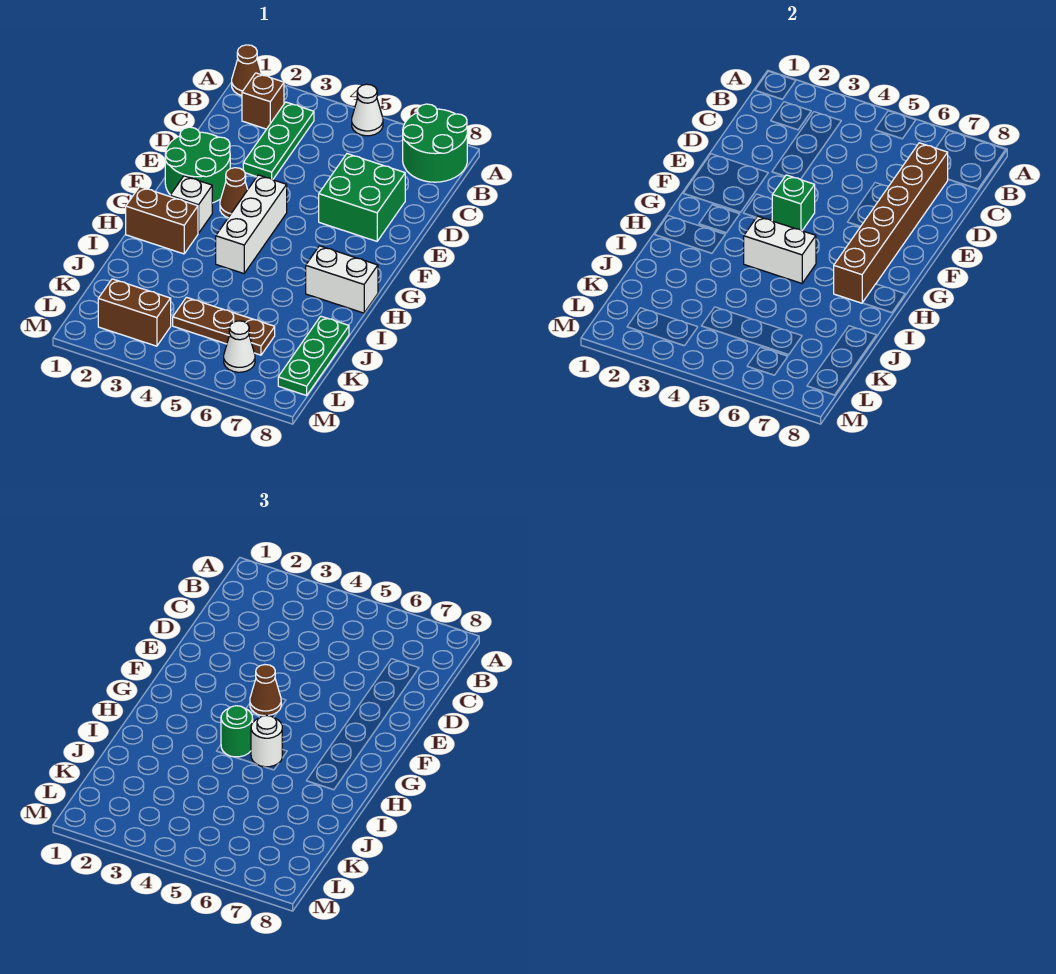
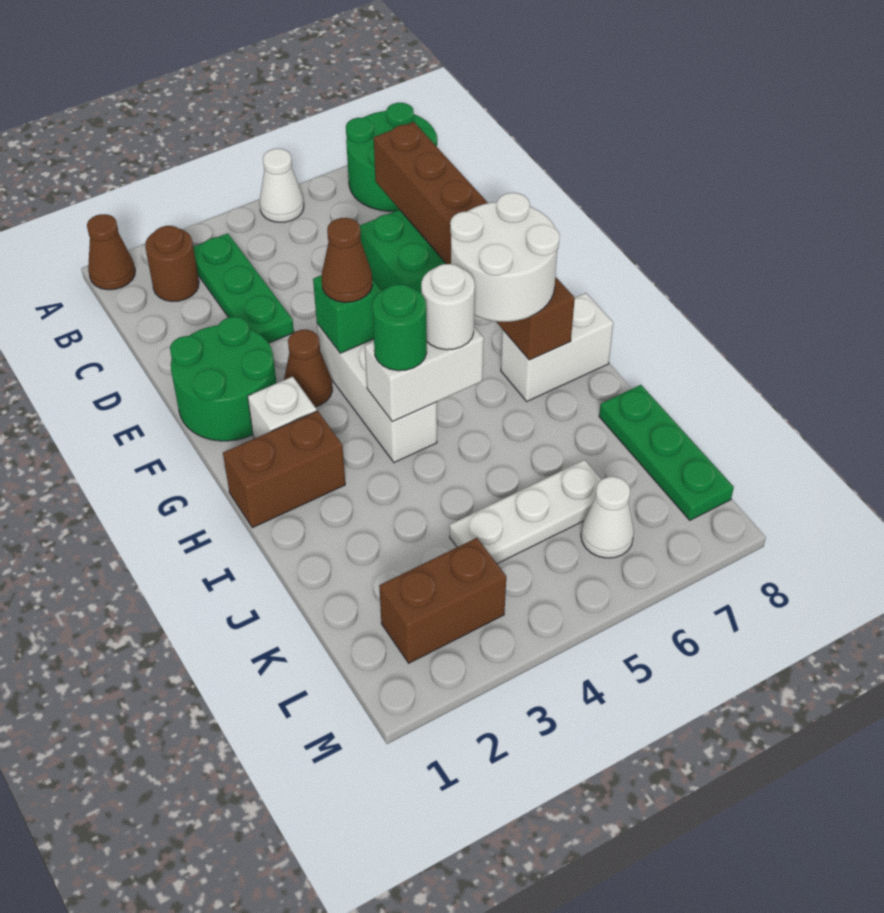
brown 1x1 brick [242,73,284,129] -> brown 1x1 round brick [145,226,199,301]
none -> white 2x2 round brick [450,193,560,322]
brown 1x3 plate [173,297,275,355] -> white 1x3 plate [450,460,601,564]

